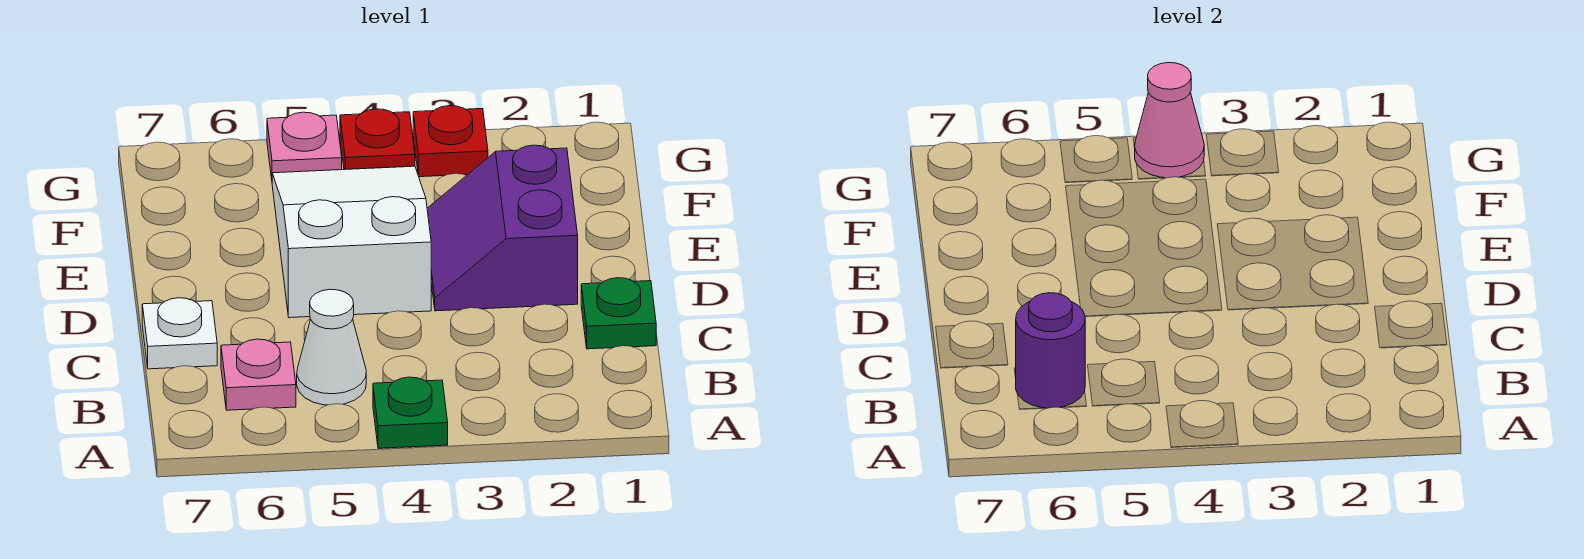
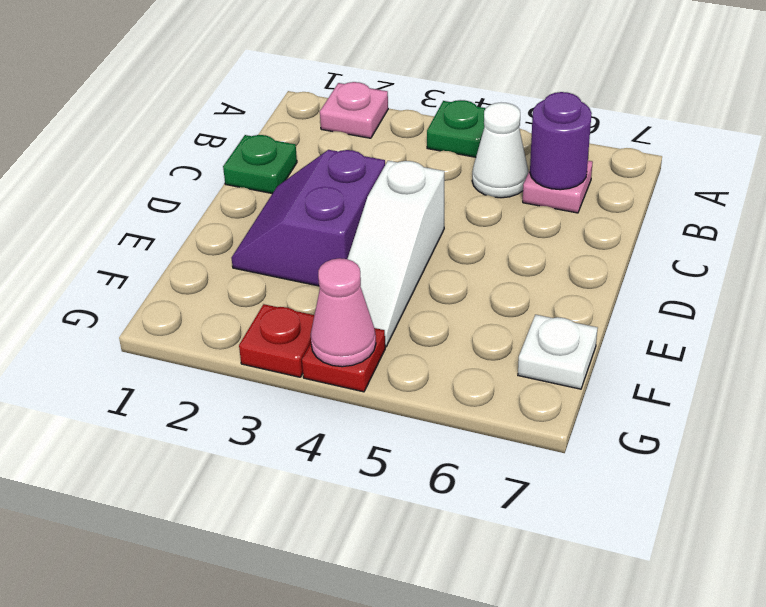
white 1x1 plate [142,298,217,369] -> white 1x1 plate moved to [518,315,598,389]
purple 2x2 slope [427,145,578,311] -> purple 2x2 slope turned to [232,150,385,286]
white 2x3 slope [272,166,431,318] -> white 1x3 slope [348,161,444,347]
pink 1x1 plate [267,112,342,179] -> pink 1x1 plate moved to [320,82,388,138]

